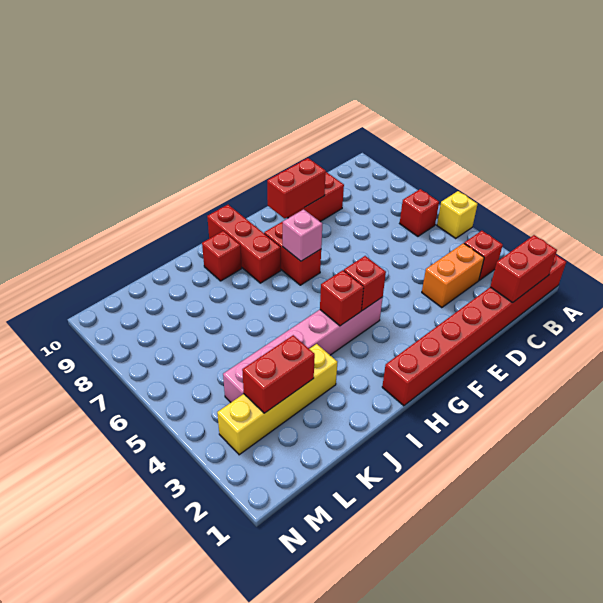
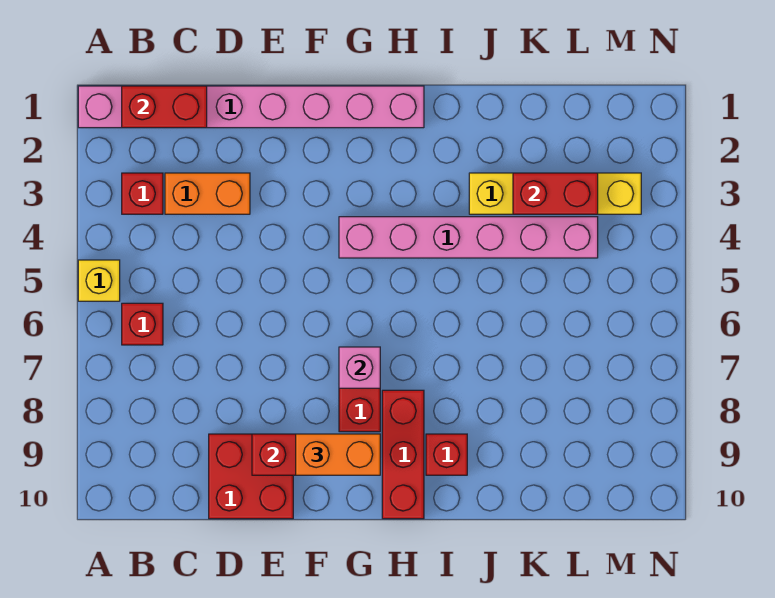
red 1x8 brick [382,255,566,406] -> pink 1x8 brick [78,86,424,128]
none -> orange 1x2 brick [296,434,380,475]
red 1x1 brick [344,256,386,311] -> none
red 1x1 brick [320,270,364,326] -> none

